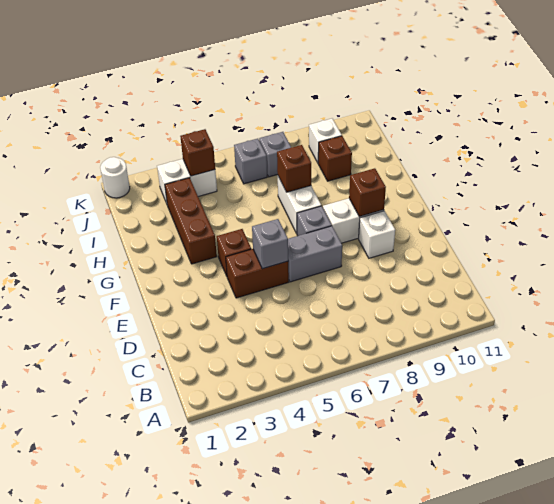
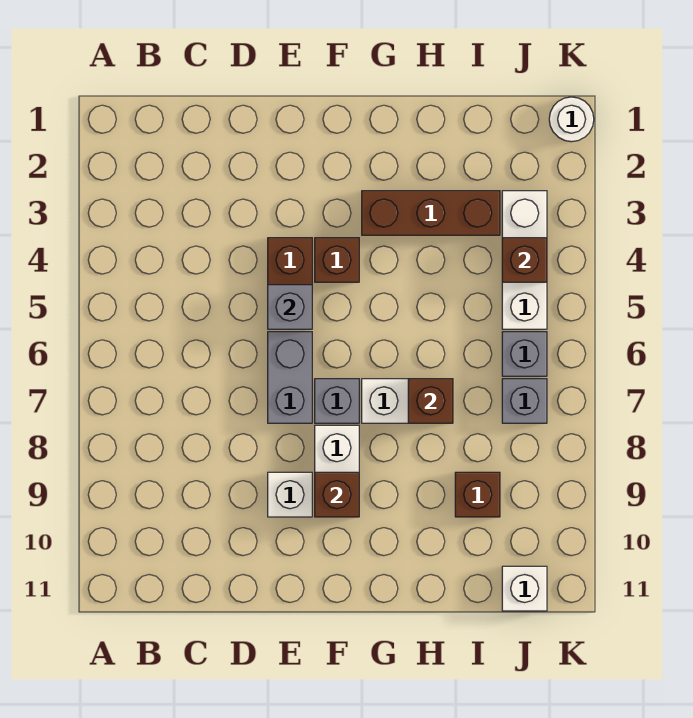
white 1x2 brick [157,159,217,203] -> white 1x3 brick [502,191,547,329]
white 1x1 brick [309,119,342,163] -> white 1x1 brick moved to [502,566,547,611]

